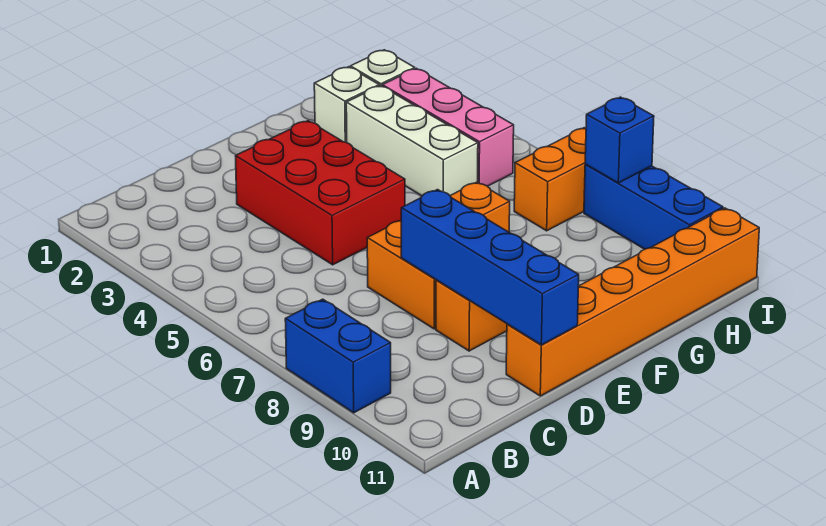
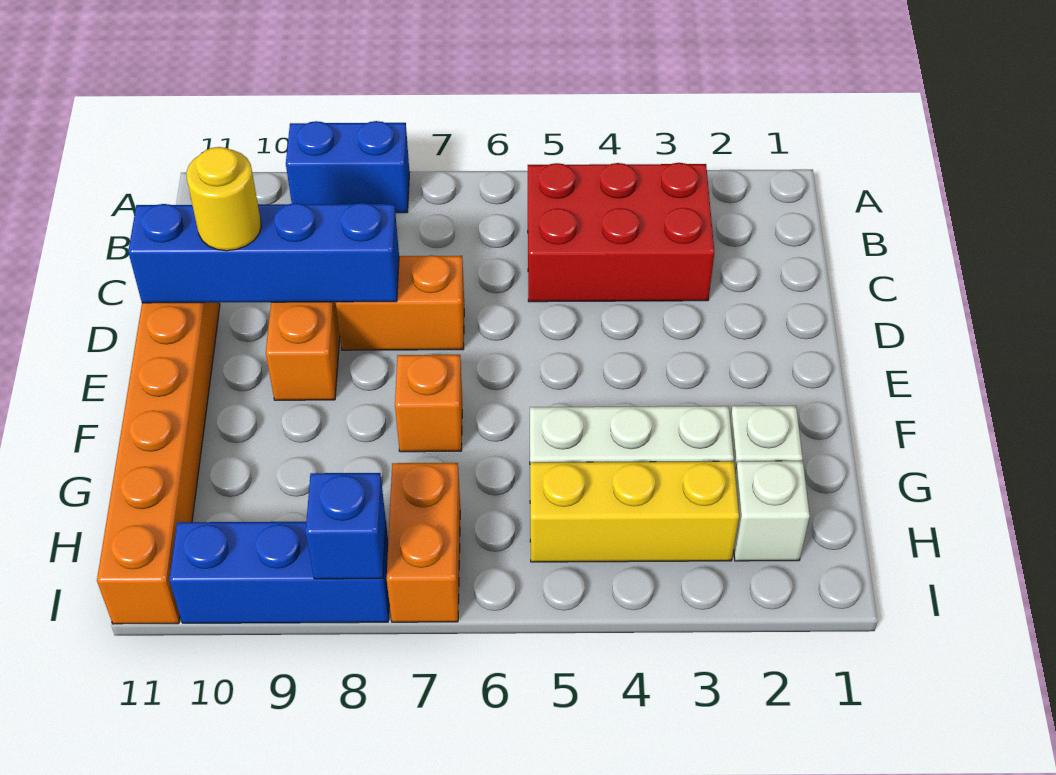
red 2x3 brick [236,121,405,265] -> red 2x3 brick moved to [528,163,714,302]
none -> yellow 1x1 round brick [186,147,261,251]
pink 1x3 brick [382,68,514,186] -> yellow 1x3 brick [530,461,739,562]

